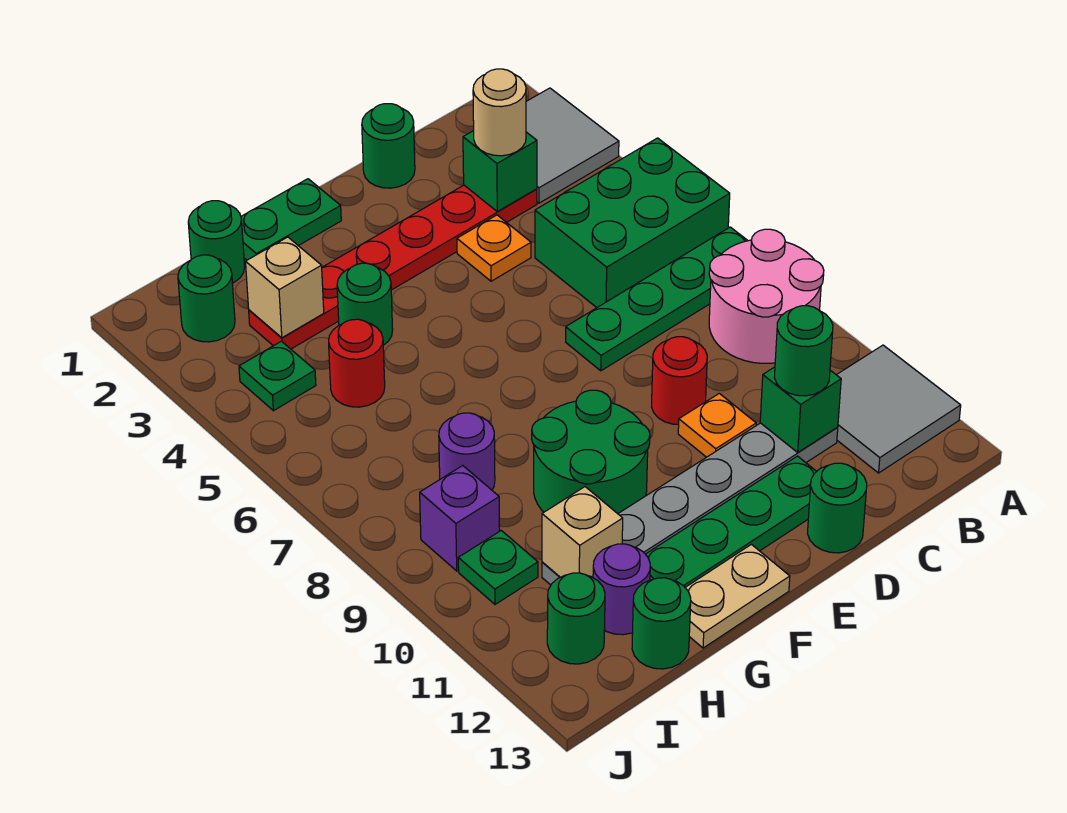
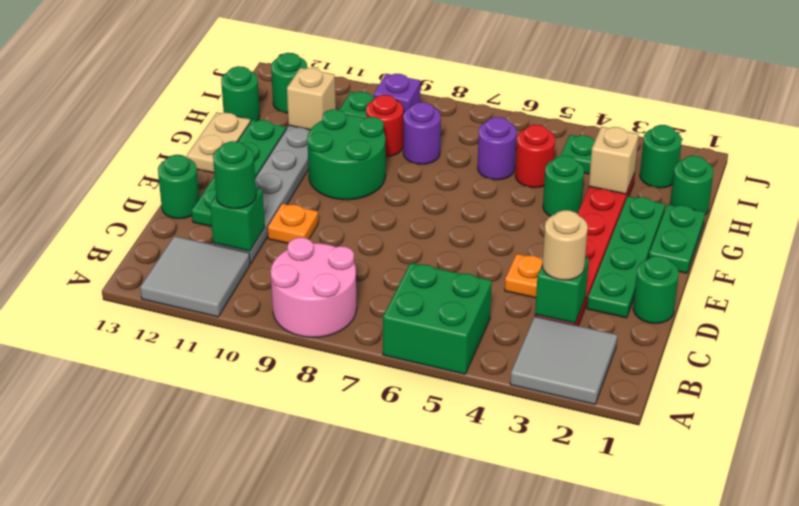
green 2x3 brick [535,138,730,308] -> green 2x2 brick [383,263,492,374]
green 1x4 plate [566,227,748,371] -> green 1x4 plate moved to [587,196,665,318]
red 1x1 round brick [652,337,707,425] -> red 1x1 round brick moved to [366,95,403,157]
purple 1x1 round brick [593,544,650,635] -> purple 1x1 round brick moved to [478,117,517,180]

